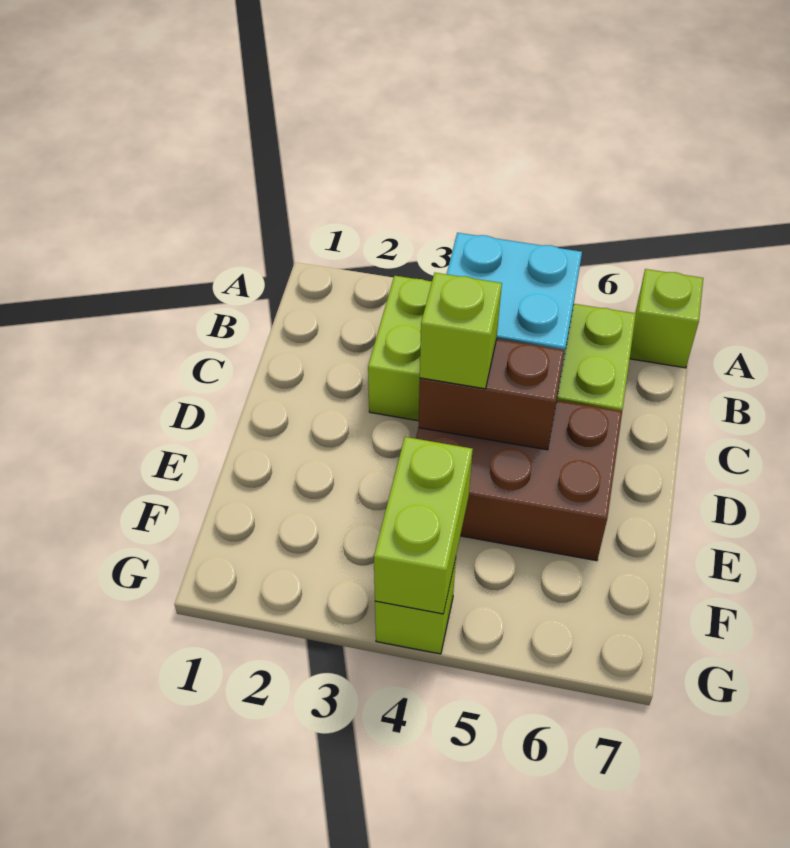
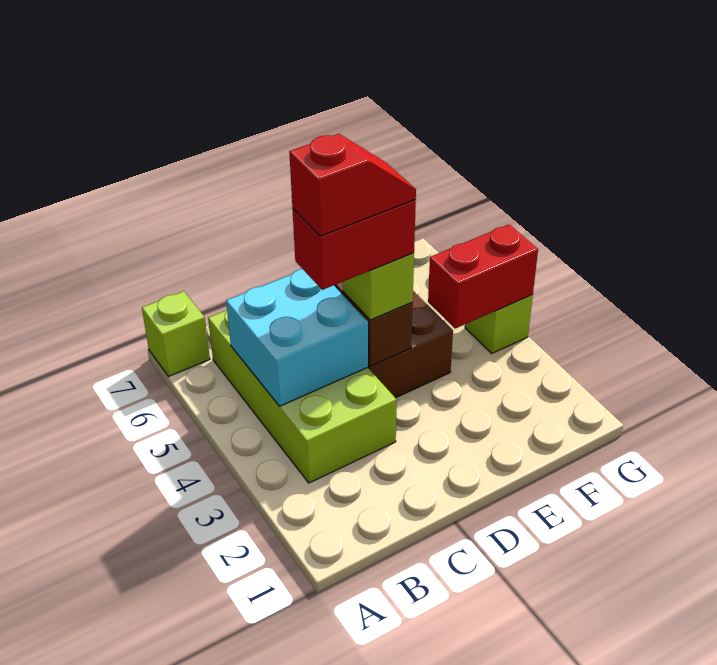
none -> red 1x2 brick [292,200,416,290]
none -> red 1x2 slope [289,134,416,236]
lime 1x2 brick [374,437,473,614] -> red 1x2 brick [428,225,538,329]

